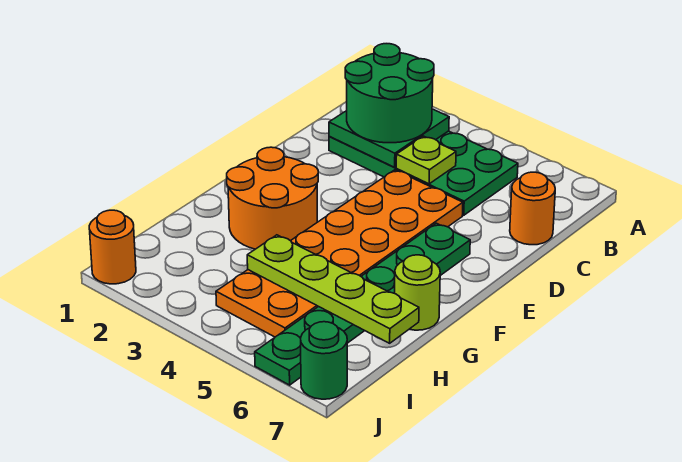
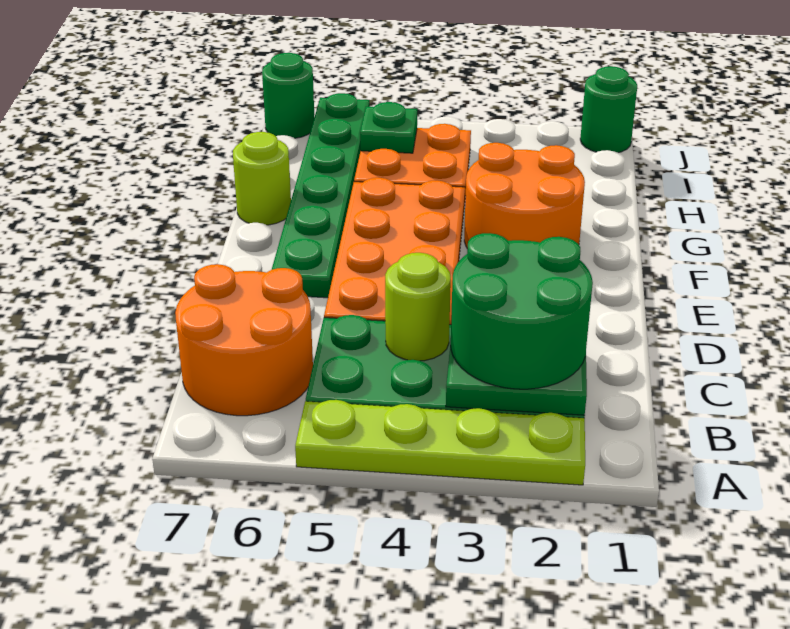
lime 1x1 plate [396,136,456,184] -> lime 1x1 round brick [385,253,451,361]
orange 1x1 round brick [510,172,555,245] -> orange 2x2 round brick [175,264,313,416]
lime 1x4 plate [247,235,419,343] -> lime 1x4 plate moved to [295,400,585,485]
none -> green 1x1 plate [360,102,417,153]
orange 1x1 round brick [89,210,136,284] -> green 1x1 round brick [580,66,637,153]

